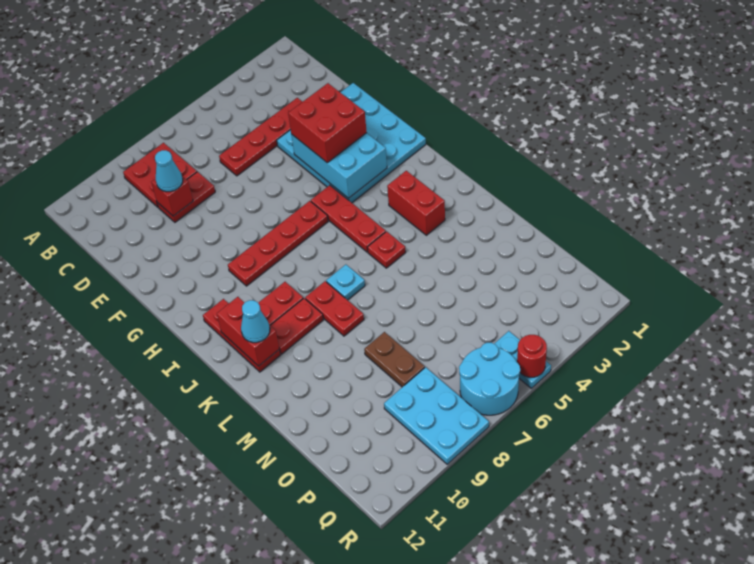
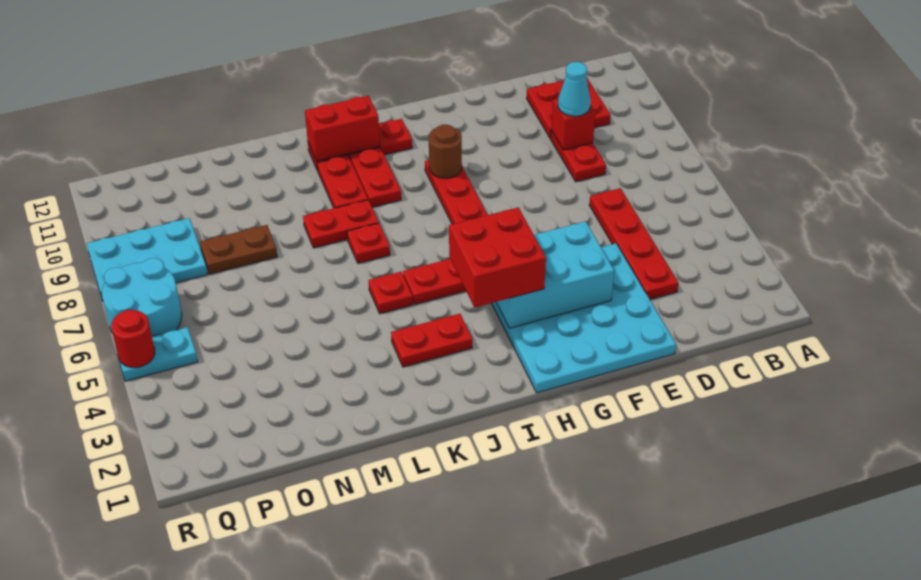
red 2x2 plate [123,143,197,207] -> red 2x2 plate moved to [527,77,610,139]
red 2x2 brick [288,83,367,163] -> red 2x2 brick moved to [449,207,546,308]
none -> brown 1x1 round brick [429,125,462,178]
red 1x2 brick [387,171,445,235] -> red 1x2 plate [391,314,472,367]
cyan 1x1 plate [326,265,365,300] -> red 1x1 plate [347,223,390,263]
cyan 1x1 cone [241,300,270,343] -> none

